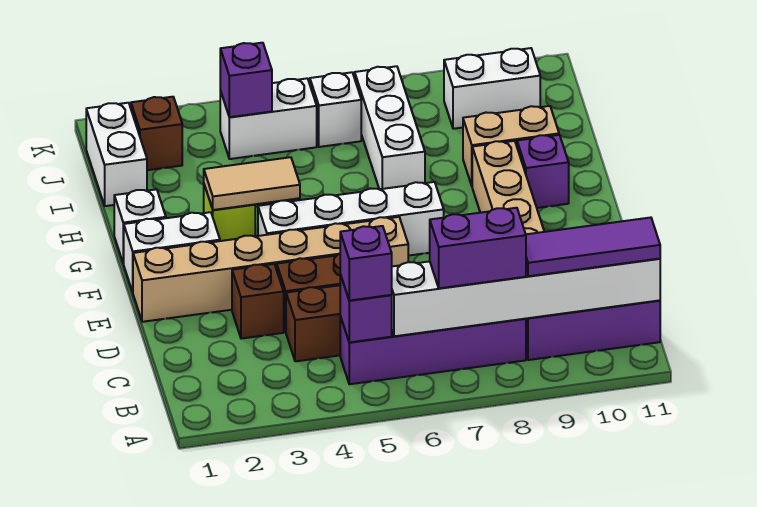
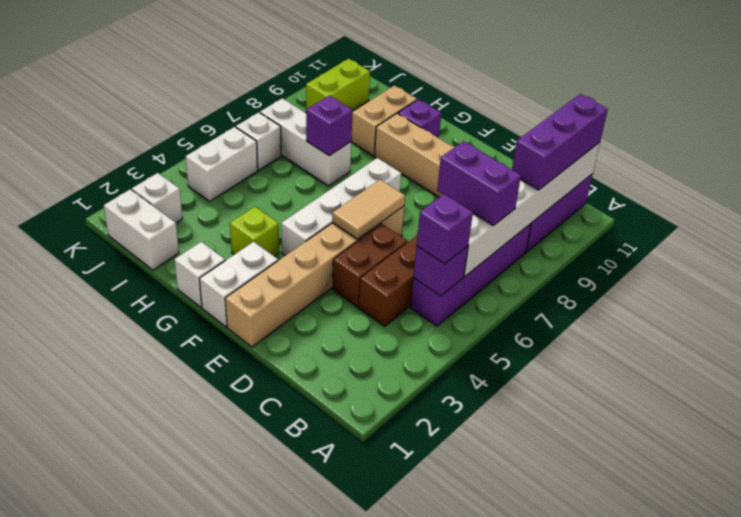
purple 1x2 brick [430,208,526,288] -> purple 1x2 brick turned to [437,141,521,226]
purple 1x3 tile [526,218,660,276] -> purple 1x3 brick [512,94,608,190]
brown 1x1 brick [232,264,284,339] -> none
tan 1x2 tile [204,157,300,210] -> tan 1x2 tile moved to [332,179,405,239]
brown 1x1 brick [131,97,182,170] -> white 1x1 brick [132,173,183,223]
purple 1x1 brick [220,43,272,117] -> purple 1x1 brick moved to [306,96,353,156]
white 1x2 brick [444,48,540,129] -> lime 1x2 brick [306,59,370,110]

